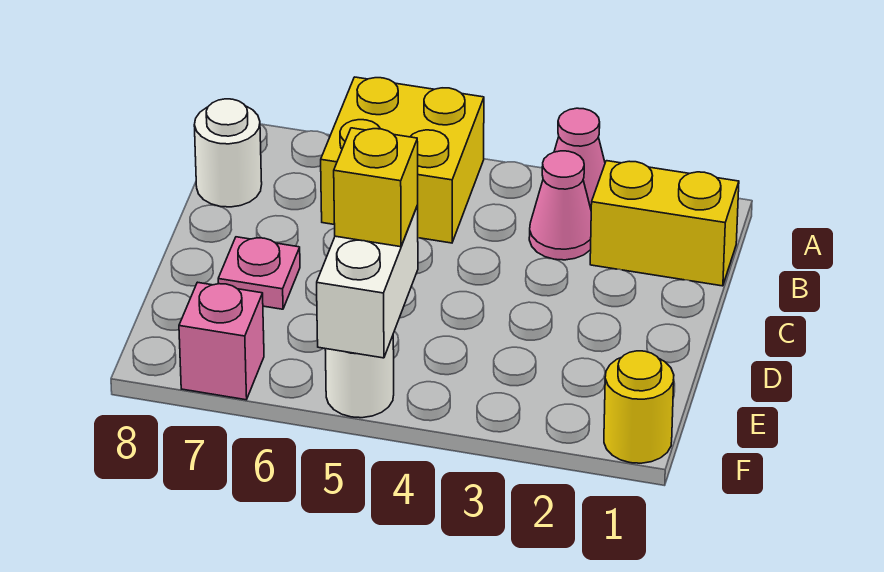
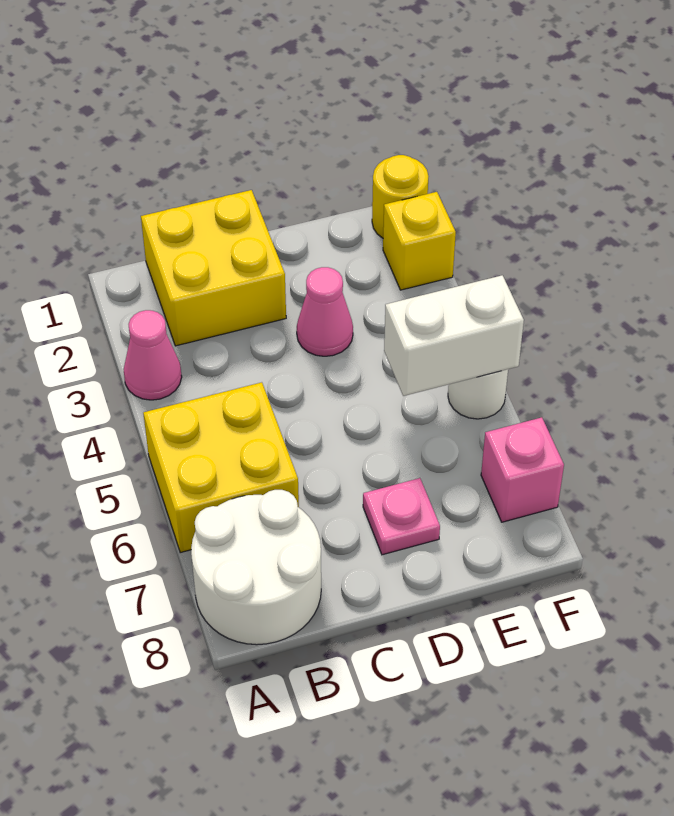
yellow 1x2 brick [590,161,739,286] -> yellow 2x2 brick [141,190,286,346]
pink 1x1 cone [529,151,591,260] -> pink 1x1 cone moved to [297,267,353,356]
white 1x1 round brick [194,99,262,207] -> white 2x2 round brick [191,490,321,645]
yellow 1x1 brick [334,128,418,247] -> yellow 1x1 brick moved to [383,192,456,290]

